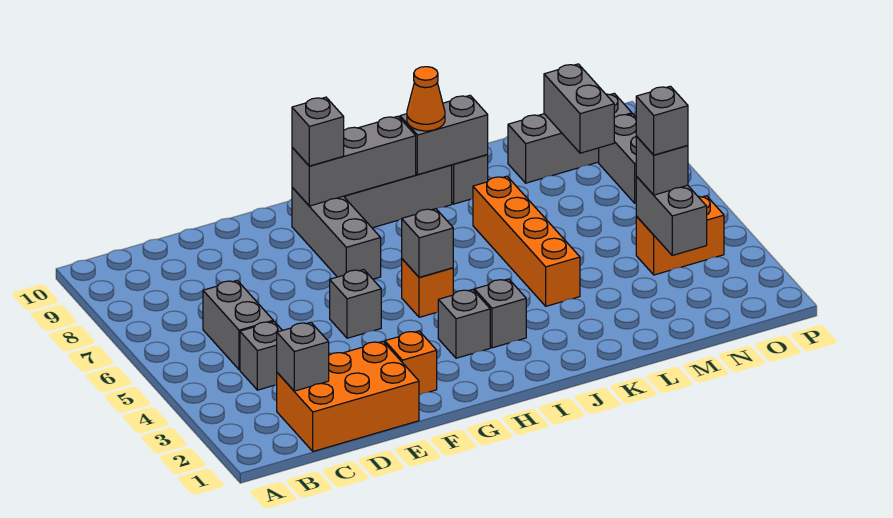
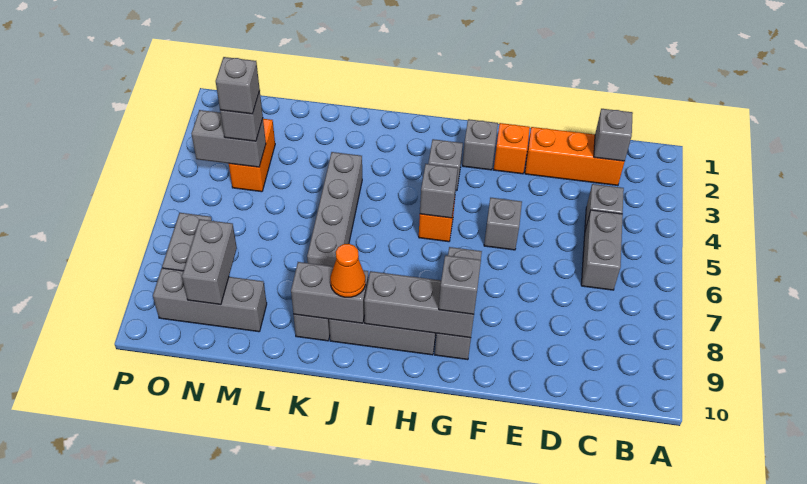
orange 2x3 brick [277,341,419,451] -> orange 1x3 brick [525,127,625,185]
grey 1x1 brick [475,279,526,348] -> grey 1x1 brick moved to [462,119,498,170]
orange 1x4 brick [473,176,580,306] -> grey 1x4 brick [307,152,362,266]
grey 1x2 brick [636,176,707,255] -> grey 1x2 brick turned to [192,110,266,167]
orange 1x2 brick [636,196,724,275] -> orange 1x2 brick turned to [229,119,275,192]

